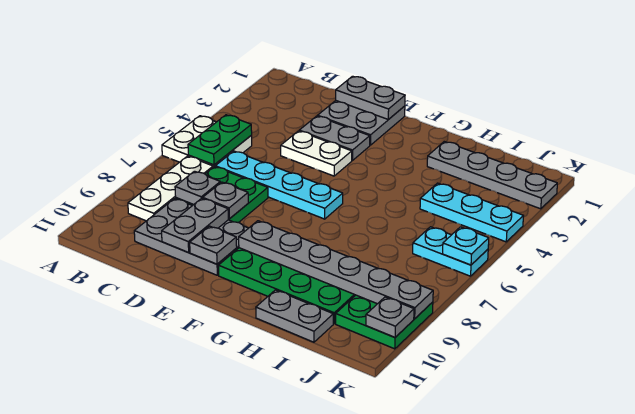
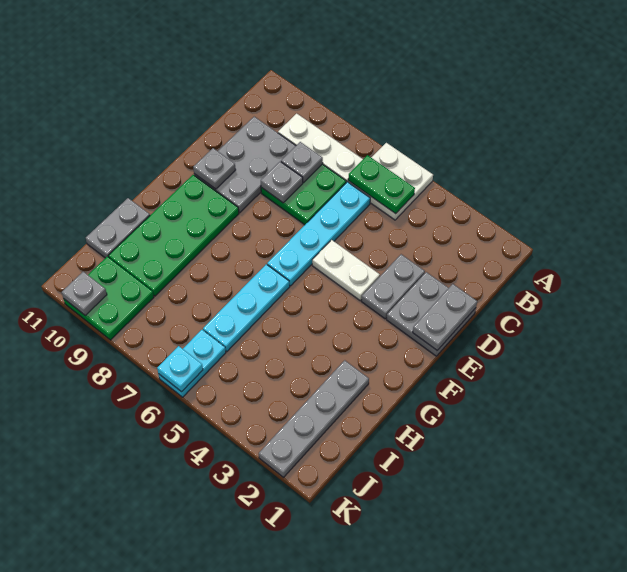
white 1x2 plate [281,131,352,176] -> white 1x2 plate turned to [312,240,380,300]
grey 1x2 plate [162,198,228,253] -> none
grey 1x6 plate [239,221,433,319] -> none
cyan 1x3 plate [420,183,523,242] -> cyan 1x3 plate moved to [203,264,290,352]

